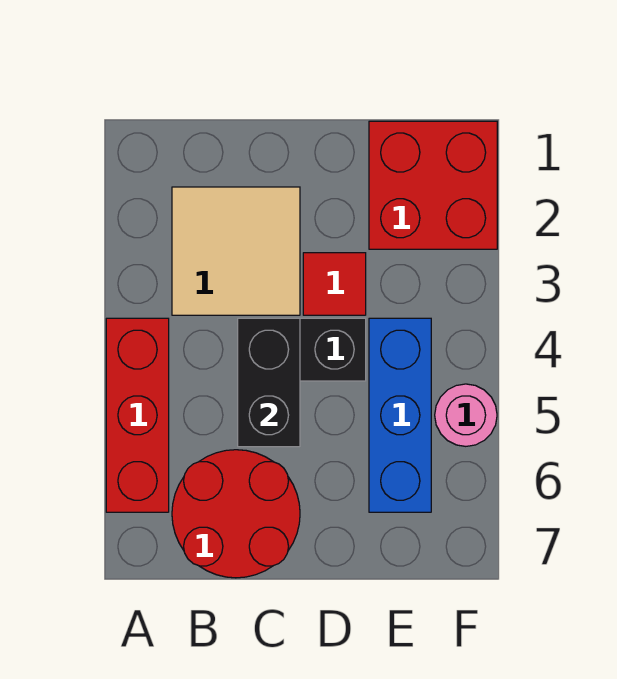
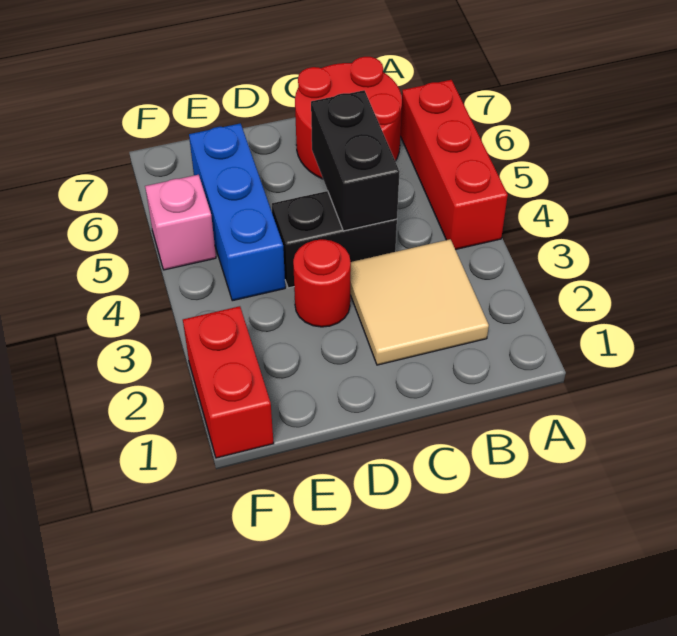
red 1x1 tile [303,253,366,315] -> red 1x1 round brick [293,239,351,327]
red 2x2 brick [369,121,497,249] -> red 1x2 brick [183,306,274,458]
pink 1x1 round brick [435,384,497,446] -> pink 1x1 brick [145,175,216,270]

